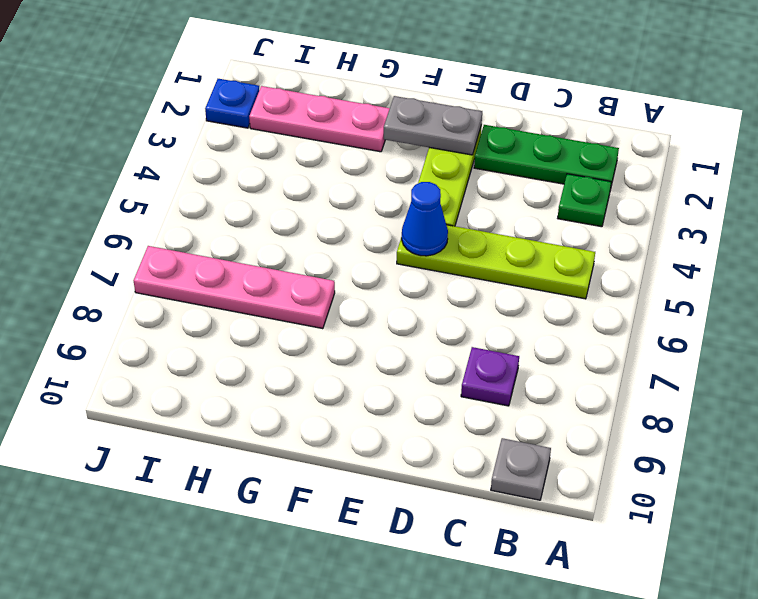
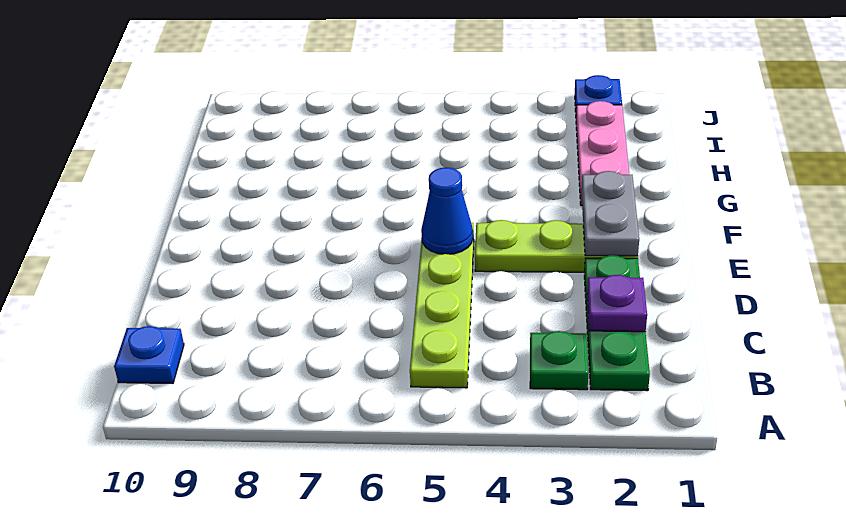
grey 1x1 plate [491,438,551,500] -> blue 1x1 plate [114,326,184,384]
purple 1x1 plate [461,347,519,406] -> purple 1x1 plate moved to [587,275,647,332]
pink 1x4 plate [134,246,335,329] -> none

